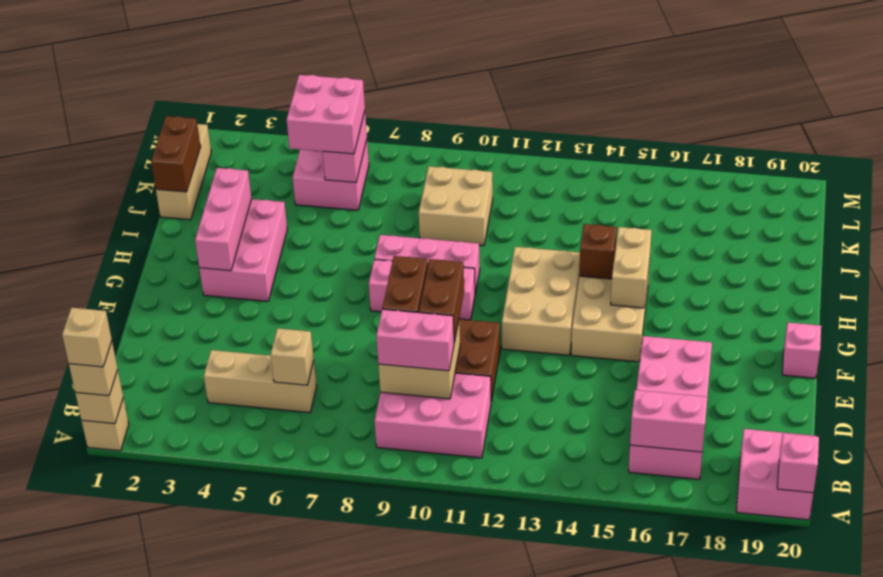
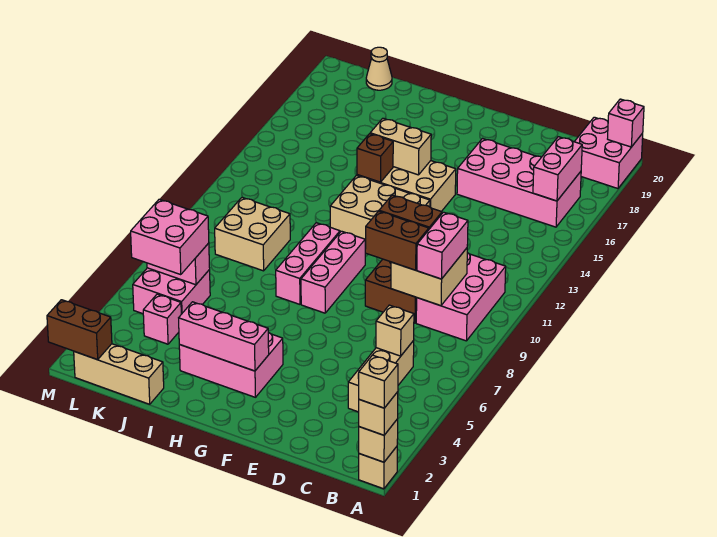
pink 1x1 brick [782,323,821,378] -> pink 1x1 brick moved to [143,294,181,344]
brown 1x2 brick [151,116,201,192] -> brown 1x2 brick moved to [47,300,112,360]
none -> tan 1x1 cone [366,47,392,90]

